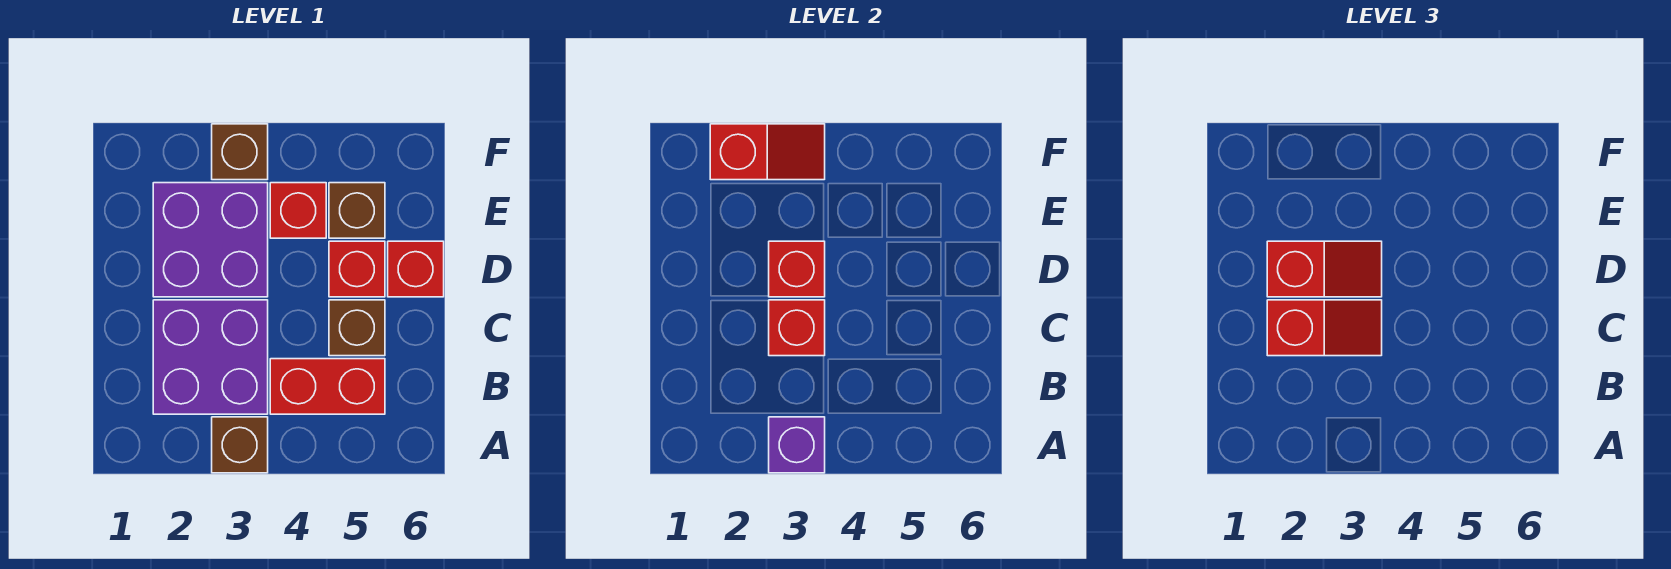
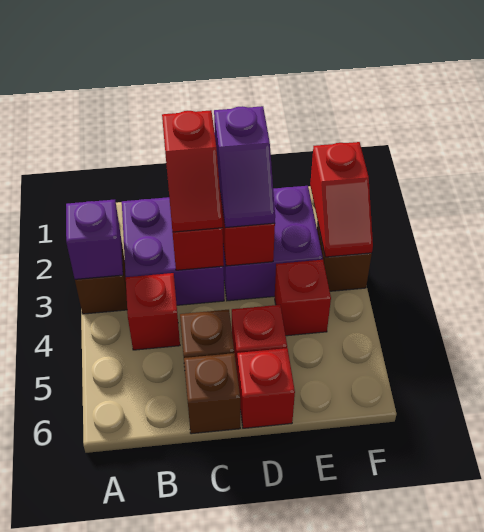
red 1x2 brick [270,359,385,414] -> red 1x1 brick [126,273,180,350]
red 1x2 slope [1267,241,1382,297] -> purple 1x2 slope [214,106,275,228]
brown 1x1 brick [329,183,385,238] -> brown 1x1 brick moved to [184,353,240,434]

